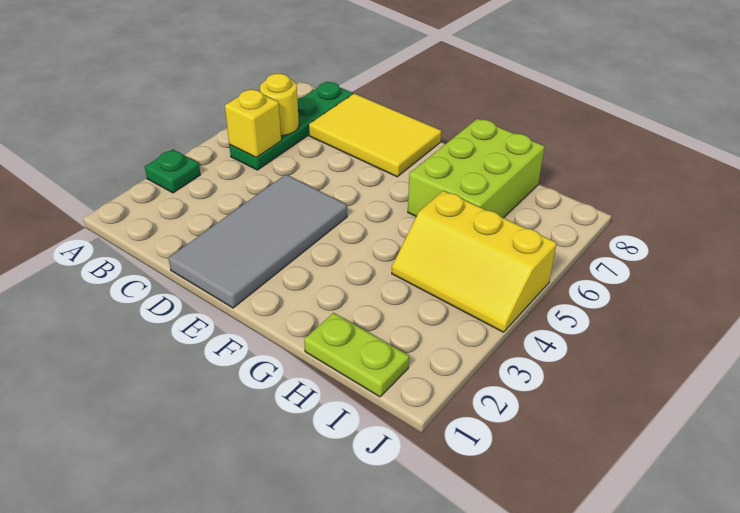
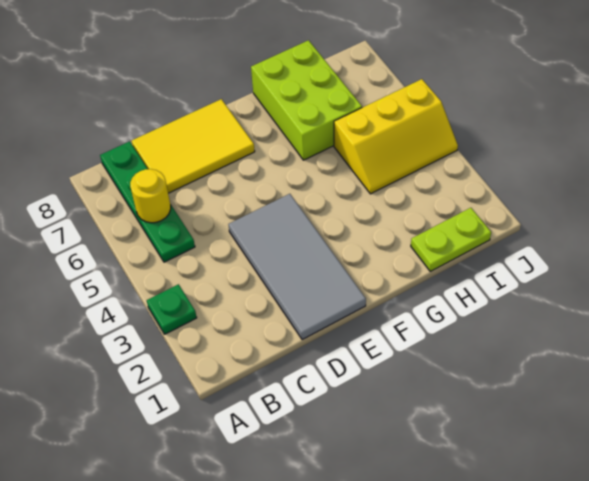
yellow 1x1 brick [225,90,281,157] -> none

